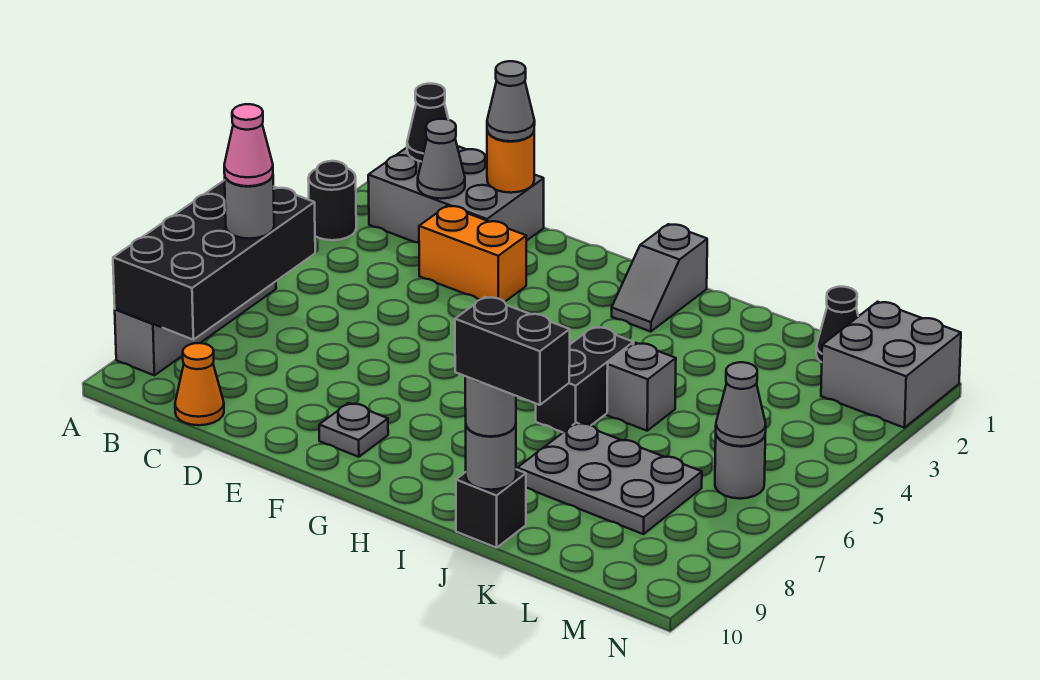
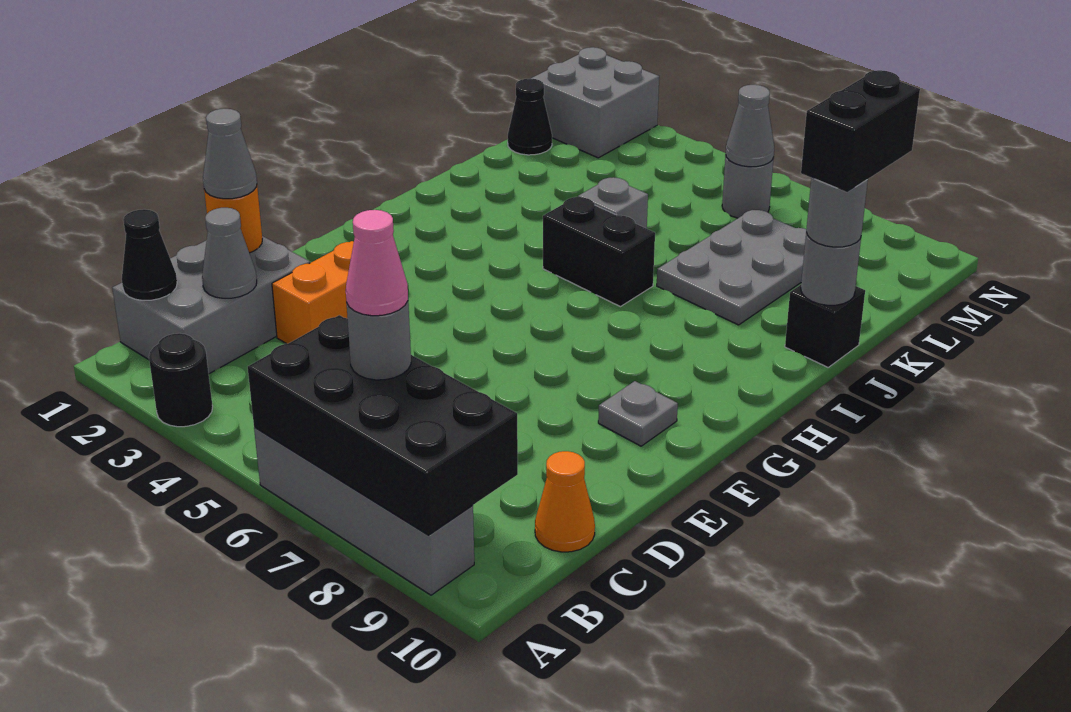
grey 1x2 slope [612,224,707,332] -> none

